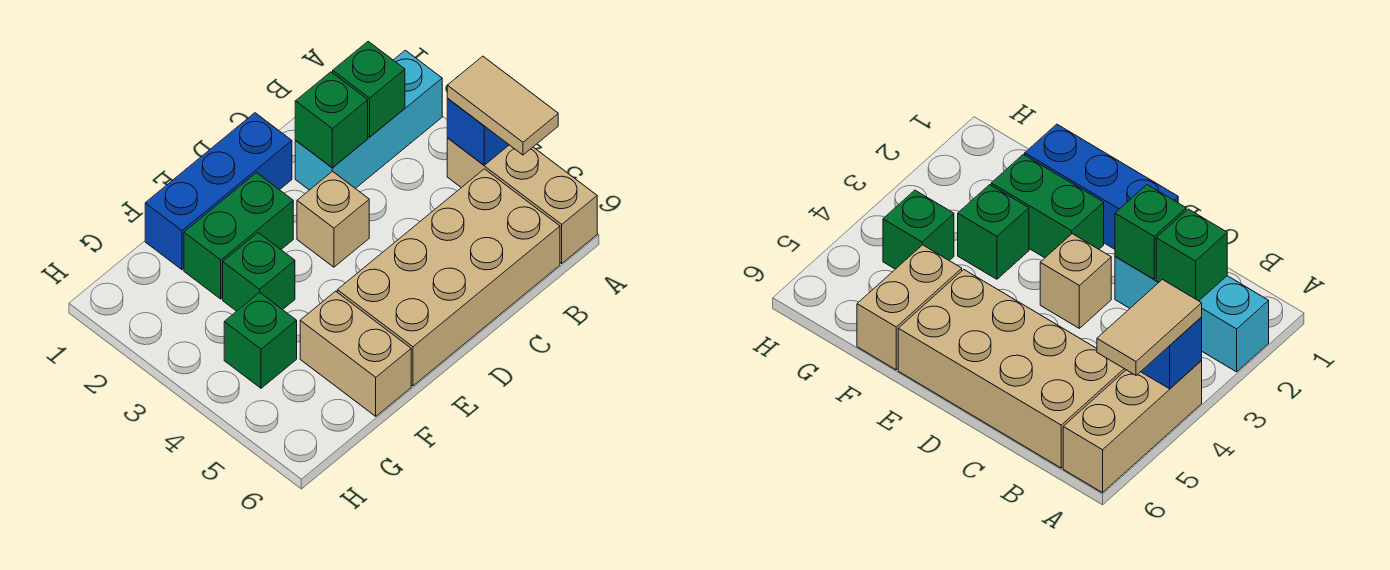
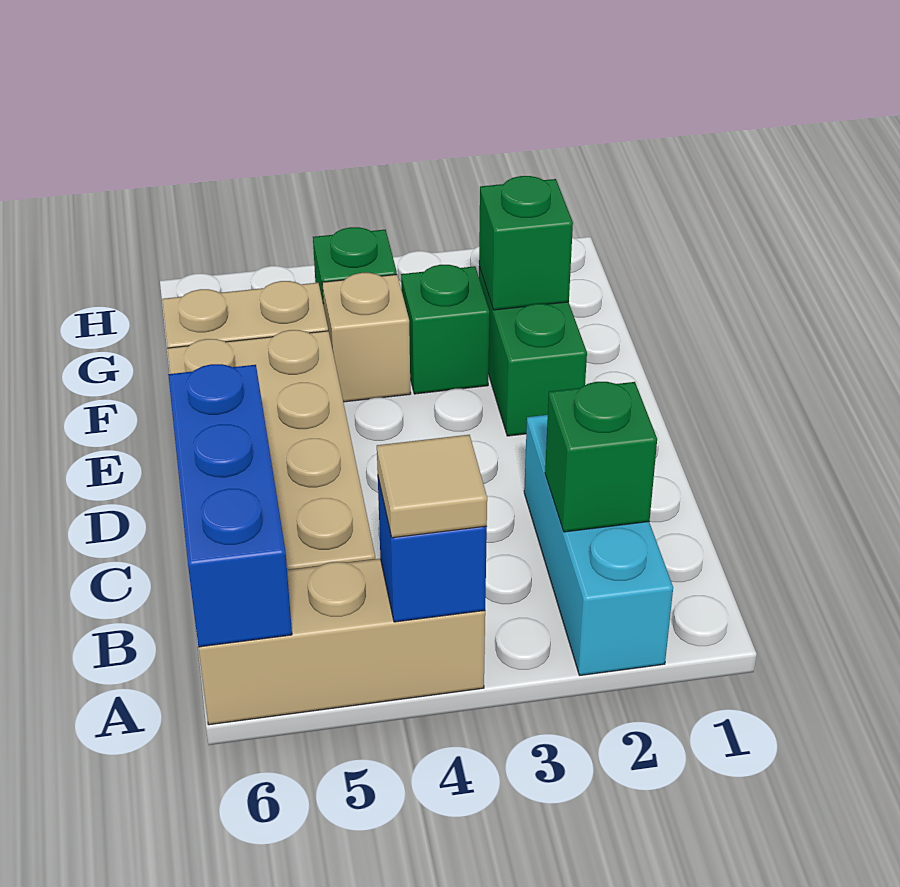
tan 1x2 tile [447,56,558,155] -> tan 1x1 tile [377,435,487,538]
green 1x1 brick [295,72,368,168] -> green 1x1 brick moved to [479,176,573,310]
blue 1x3 brick [145,113,292,270] -> blue 1x3 brick moved to [168,364,292,647]
tan 1x1 brick [297,171,369,267] -> tan 1x1 brick moved to [322,273,411,402]

